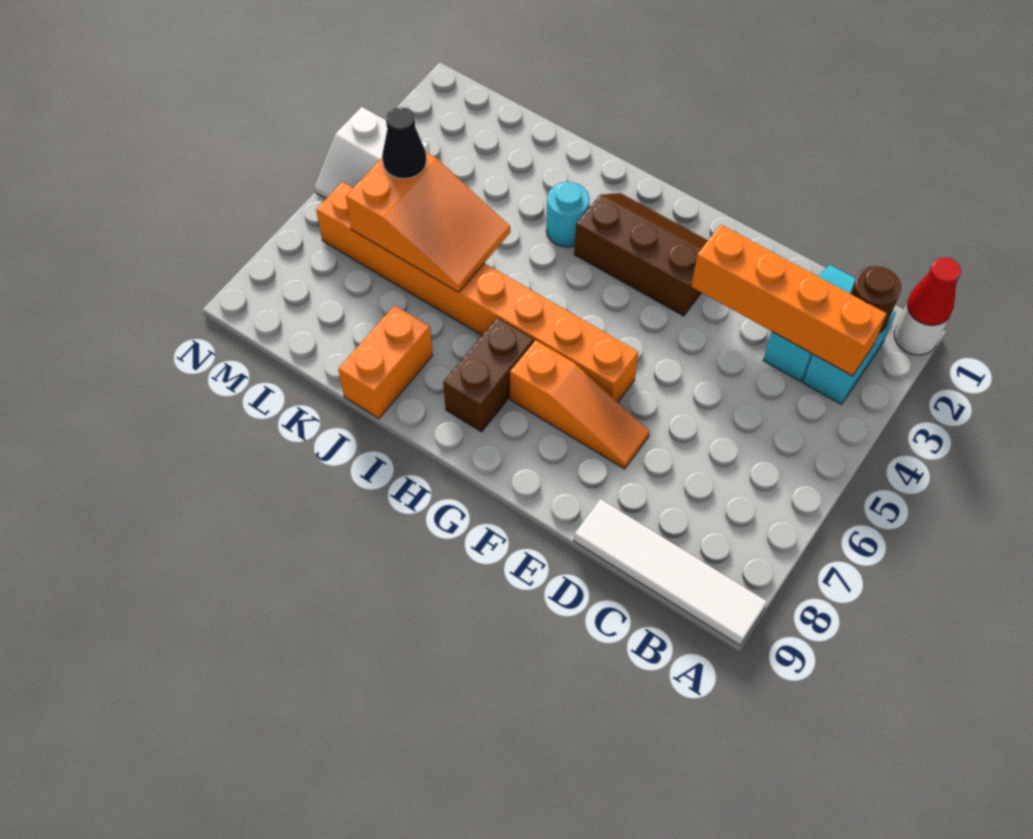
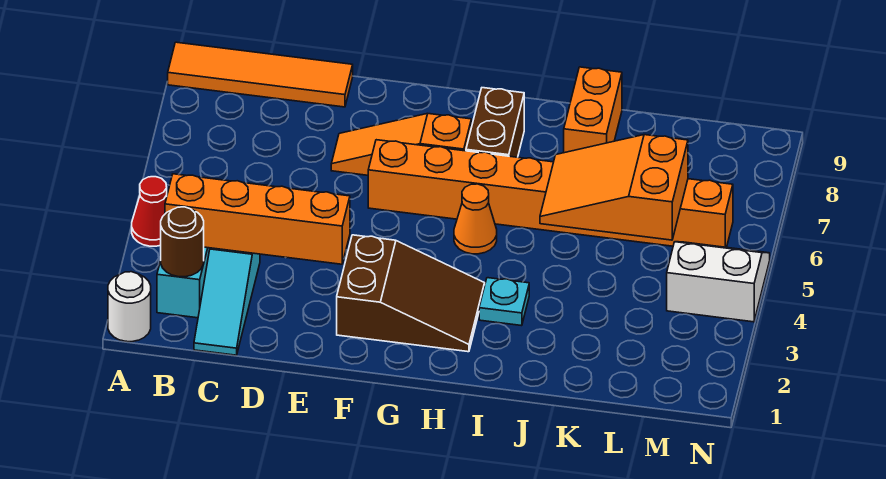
red 1x1 cone [907,257,961,326] -> red 1x1 cone moved to [132,177,167,246]
white 1x4 tile [574,499,767,645] -> orange 1x4 tile [168,42,353,107]
brown 2x3 slope [574,193,708,316] -> brown 2x3 slope turned to [337,235,485,352]
none -> orange 1x1 cone [454,184,497,254]
cyan 1x1 round brick [546,182,589,247] -> cyan 1x1 plate [479,278,529,326]
black 1x1 cone [382,107,426,179] -> none

